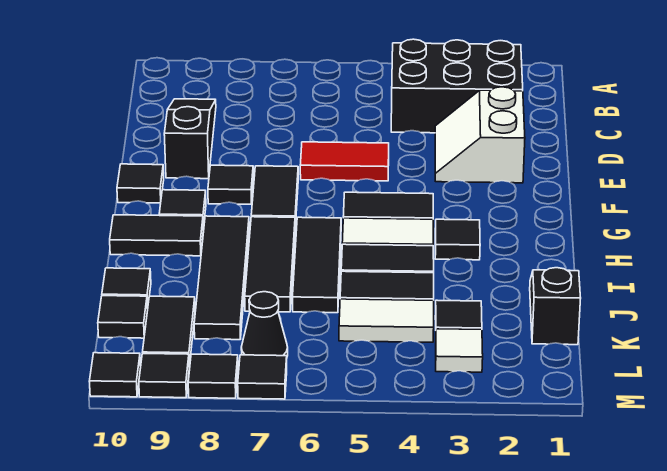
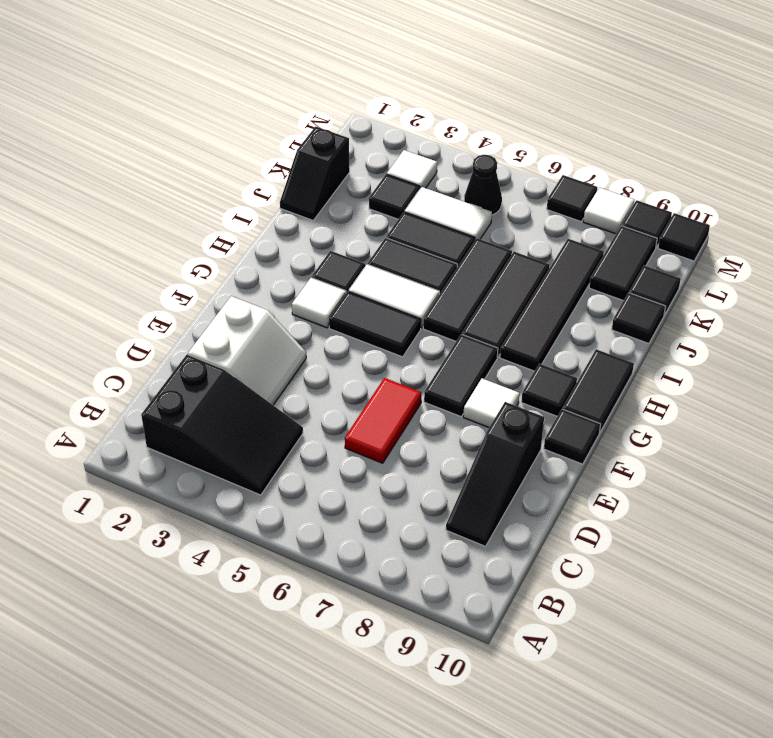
black 2x3 brick [391,39,523,133] -> black 2x3 slope [141,355,303,495]
red 1x2 tile [300,142,389,181] -> red 1x2 tile turned to [345,378,421,463]
black 1x1 tile [208,165,253,204] -> white 1x1 tile [463,379,519,427]
none -> white 1x1 tile [292,278,346,328]
black 1x2 tile [110,215,204,256] -> black 1x2 tile turned to [562,349,634,433]
black 1x1 cone [241,292,288,356] -> black 1x1 cone moved to [464,155,502,215]
black 1x1 tile [188,354,238,398] -> white 1x1 tile [583,188,634,234]

